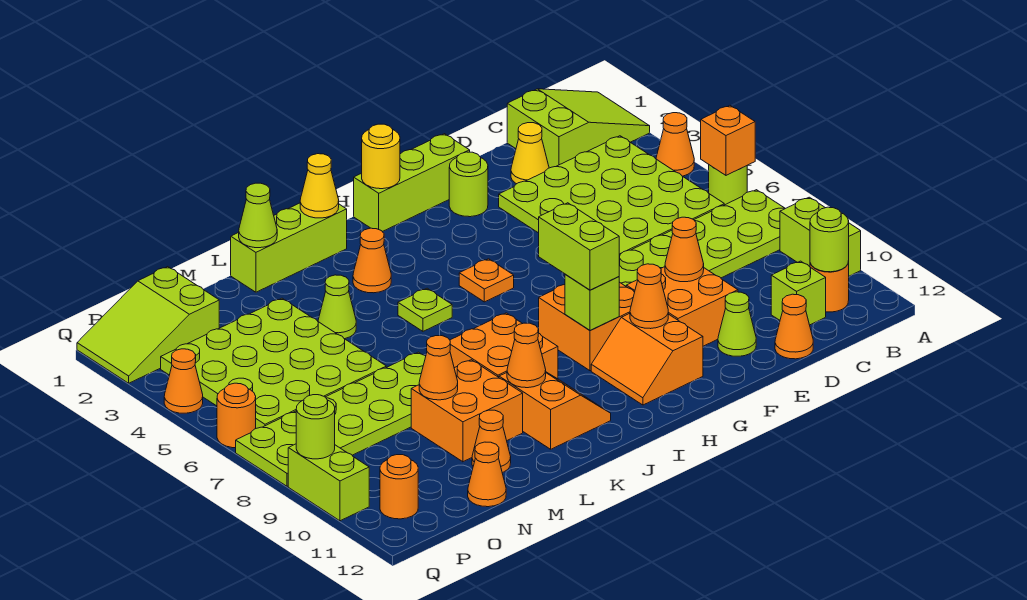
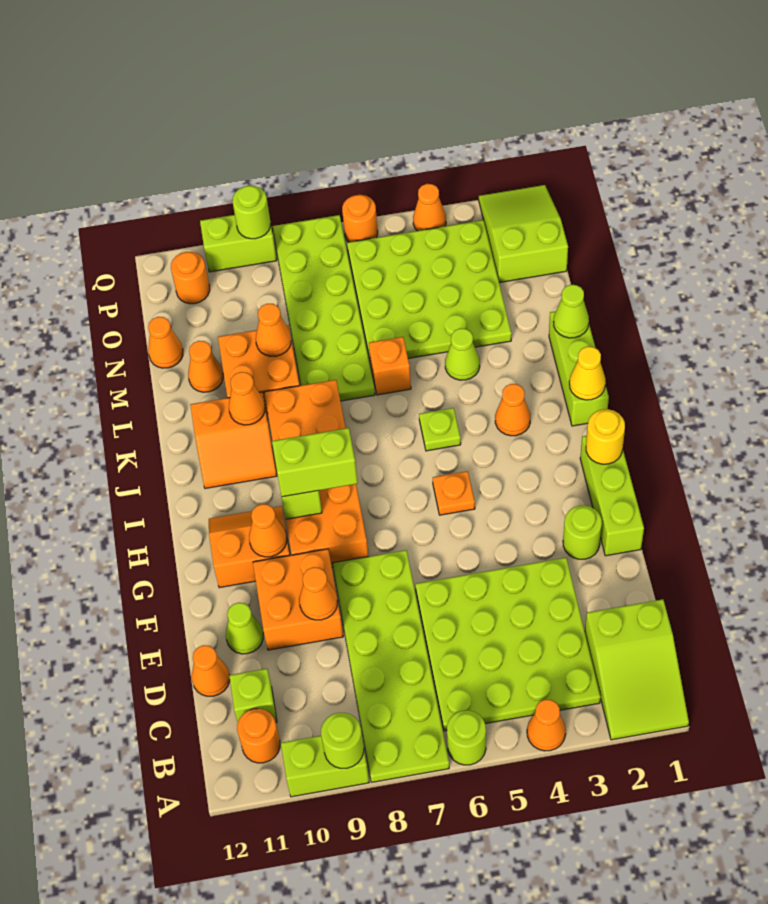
orange 1x1 brick [701,106,755,175] -> orange 1x1 brick moved to [369,337,411,395]
lime 1x1 round brick [810,207,849,272] -> lime 1x1 round brick moved to [321,713,364,768]
yellow 1x1 cone [511,123,549,184] -> none

